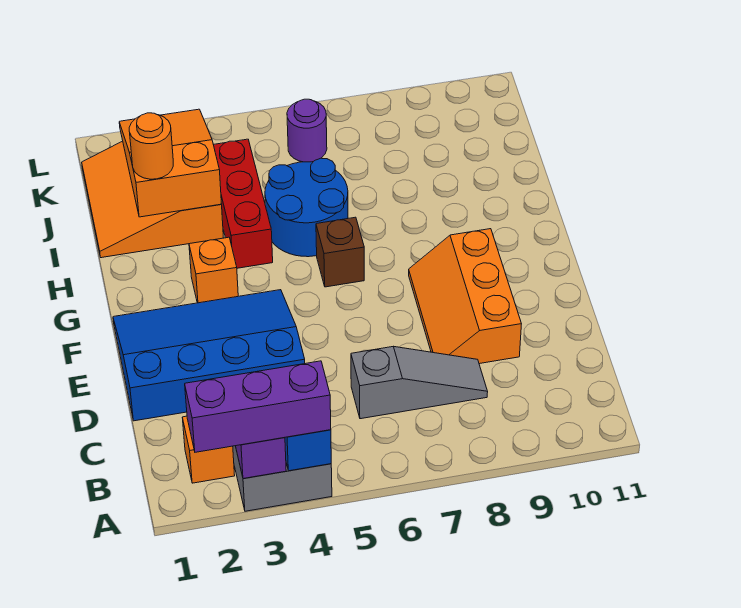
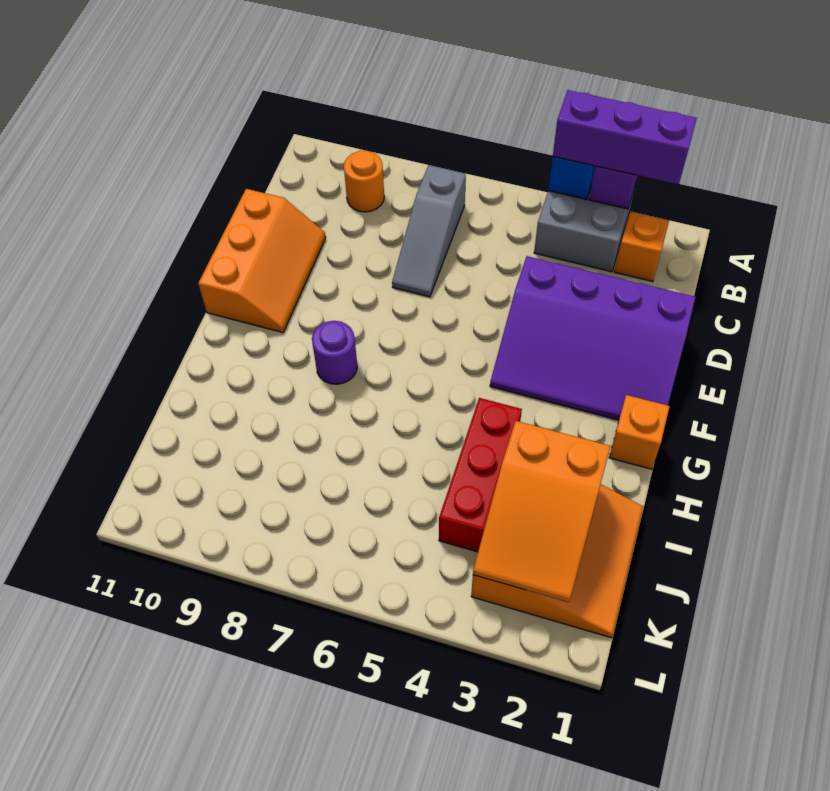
grey 1x3 slope [351,346,488,419] -> grey 1x3 slope turned to [392,165,466,297]
blue 3x4 slope [113,290,305,421] -> purple 3x4 slope [490,256,695,420]
orange 2x3 slope [409,229,521,364] -> orange 2x3 slope moved to [198,189,326,333]
orange 1x1 brick [189,237,238,303] -> orange 1x1 brick moved to [609,395,670,469]
brown 1x1 brick [316,217,364,287] -> none
blue 2x2 round brick [265,158,348,257] -> none
orange 1x1 round brick [129,113,173,179] -> orange 1x1 round brick moved to [344,151,384,212]
purple 1x1 round brick [287,99,327,162] -> purple 1x1 round brick moved to [312,321,357,384]

